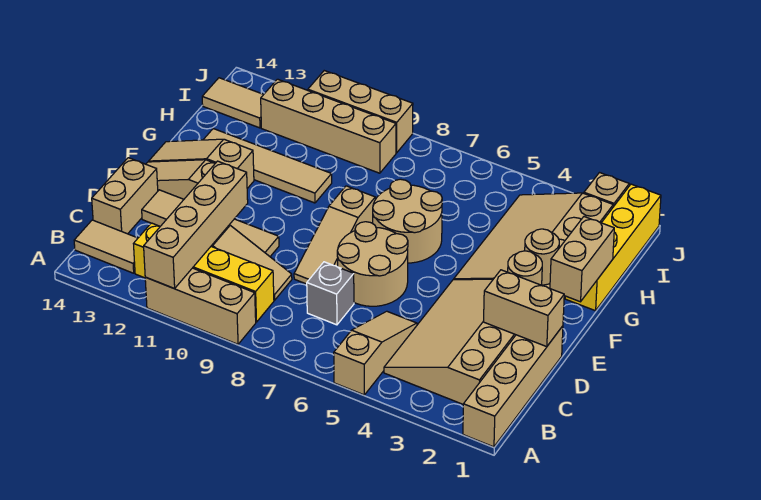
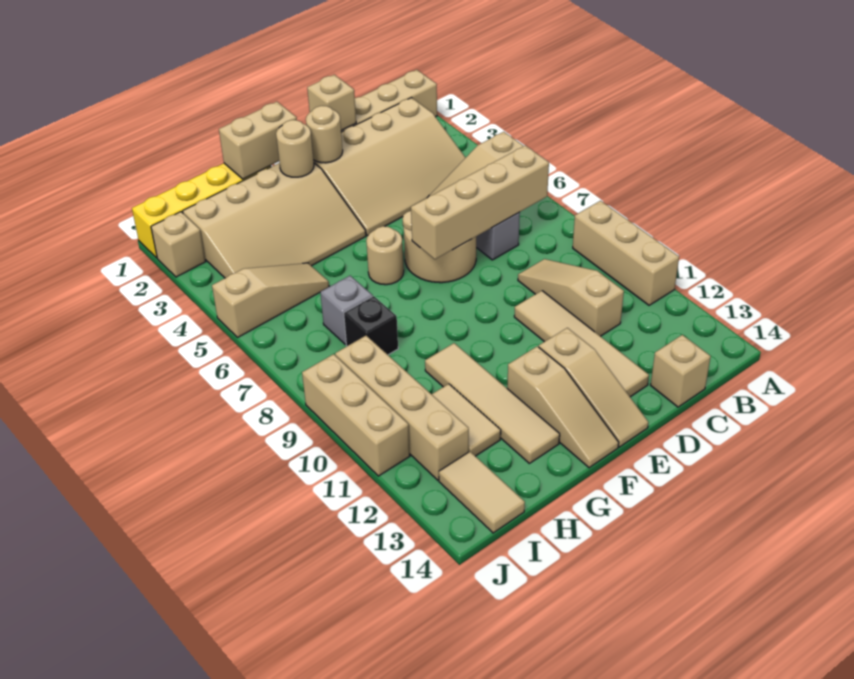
tan 1x4 brick [144,161,248,289] -> tan 1x4 brick moved to [411,145,549,259]
yellow 1x4 brick [134,223,274,322] -> none
tan 1x2 tile [74,220,138,273] -> tan 1x2 tile moved to [432,384,501,456]
tan 1x2 brick [92,158,158,234] -> tan 1x1 brick [651,335,711,407]
tan 1x2 brick [484,270,564,347] -> tan 1x1 brick [307,75,356,131]
tan 1x3 slope [294,186,375,284] -> tan 1x3 slope moved to [212,263,329,338]
tan 2x2 round brick [373,179,442,263] -> tan 1x1 round brick [366,226,404,285]
none -> grey 1x1 brick [320,276,373,344]
none -> black 1x1 brick [344,296,398,355]

